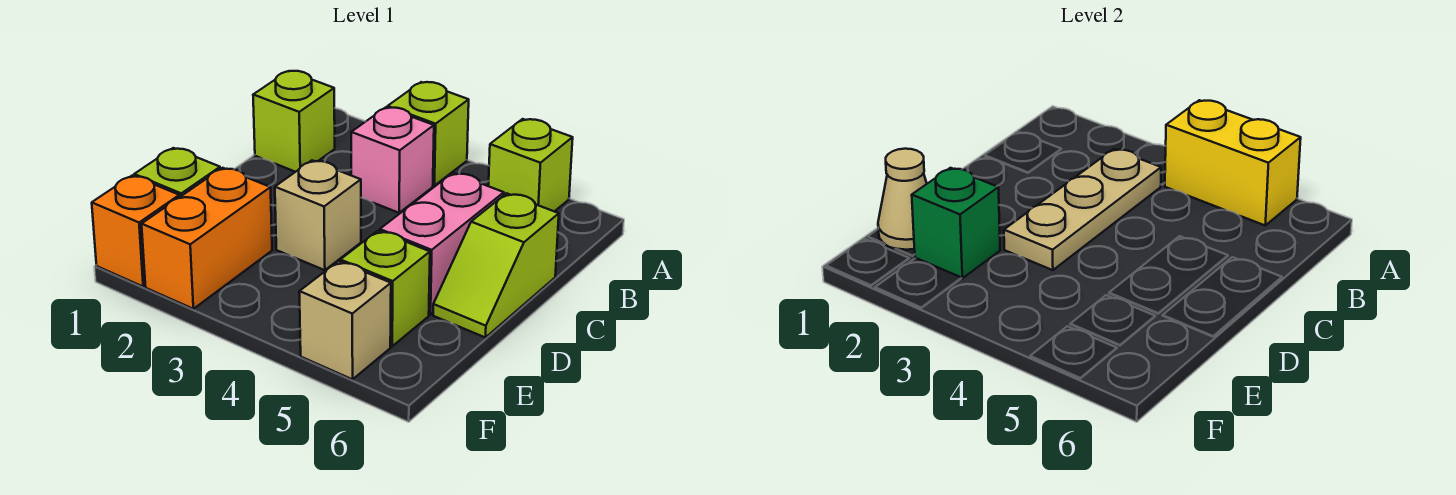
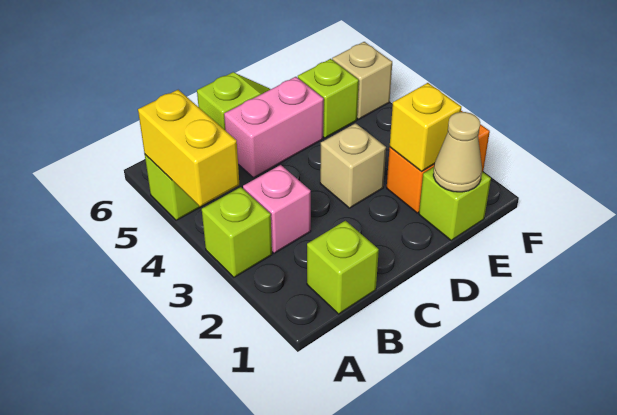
tan 1x3 plate [1004,149,1161,270] -> none
green 1x1 brick [912,168,1000,278] -> yellow 1x1 brick [390,83,461,172]
orange 1x1 brick [92,175,179,286] -> none

